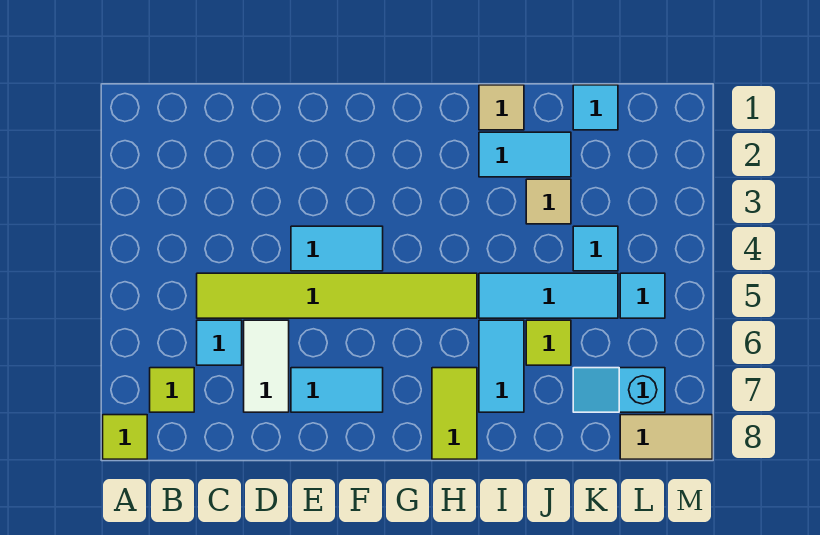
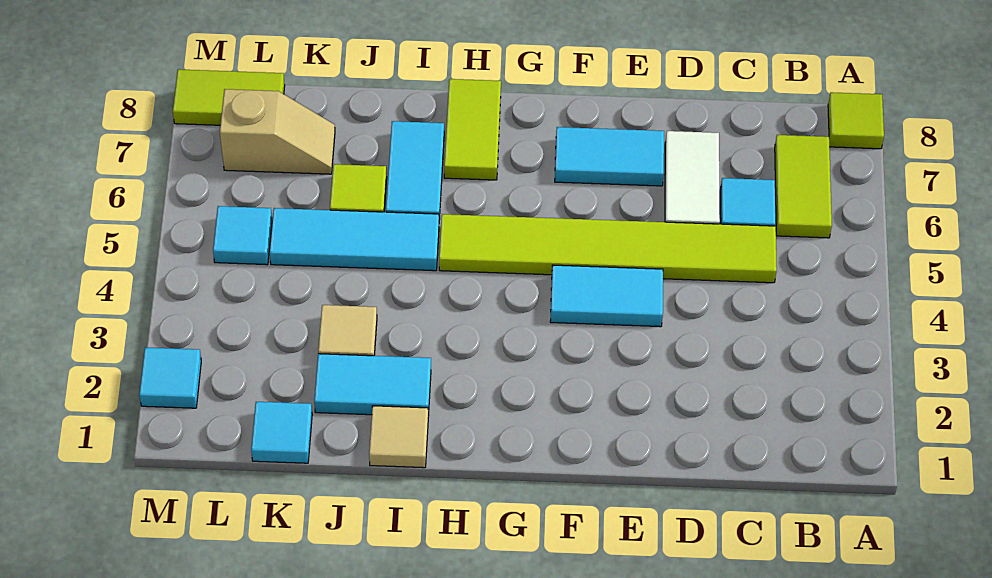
lime 1x1 tile [150,368,194,412] -> lime 1x2 tile [775,135,832,238]
cyan 1x1 tile [573,226,618,271] -> cyan 1x1 tile moved to [139,347,201,408]
cyan 1x2 slope [573,368,665,412] -> tan 1x2 slope [220,89,335,174]
tan 1x2 tile [620,415,712,459] -> lime 1x2 tile [173,69,285,125]

